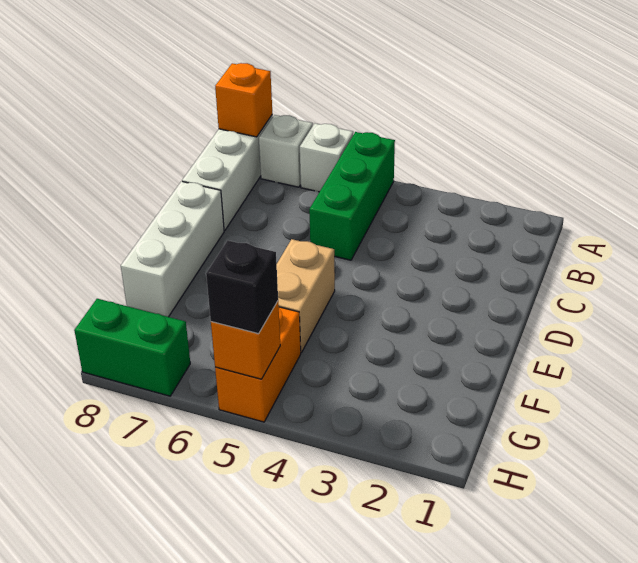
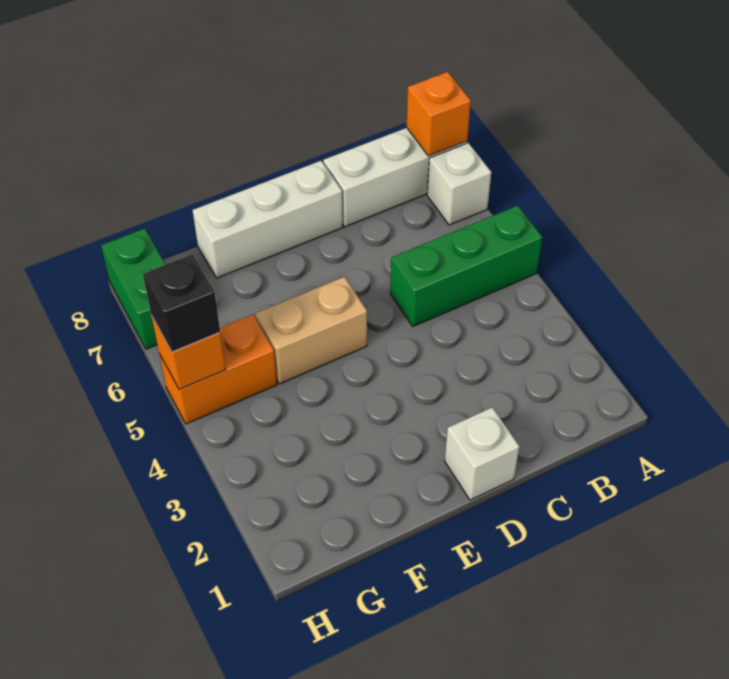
white 1x1 brick [300,123,353,192] -> white 1x1 brick moved to [445,407,519,500]

